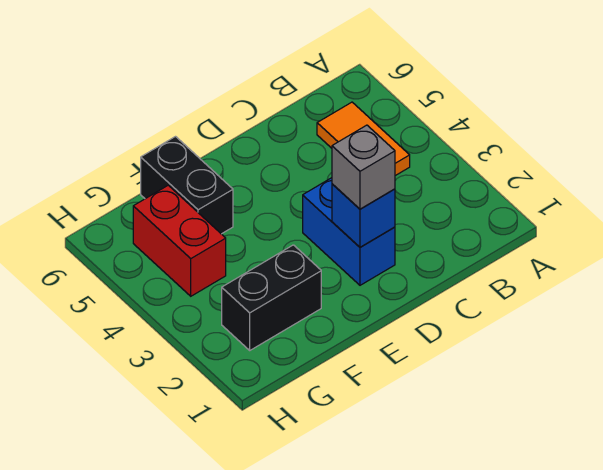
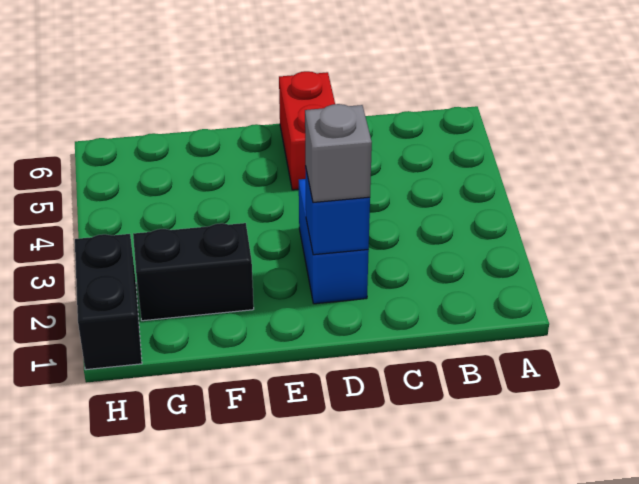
orange 1x2 tile [317,102,410,176] -> none
black 1x2 brick [141,137,233,234] -> black 1x2 brick moved to [75,234,142,370]
red 1x2 brick [133,185,226,296] -> red 1x2 brick moved to [279,71,335,190]

